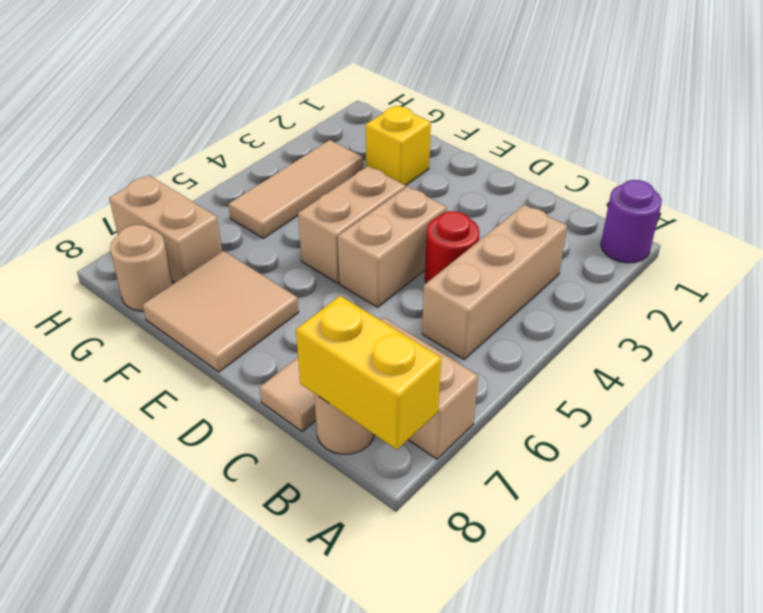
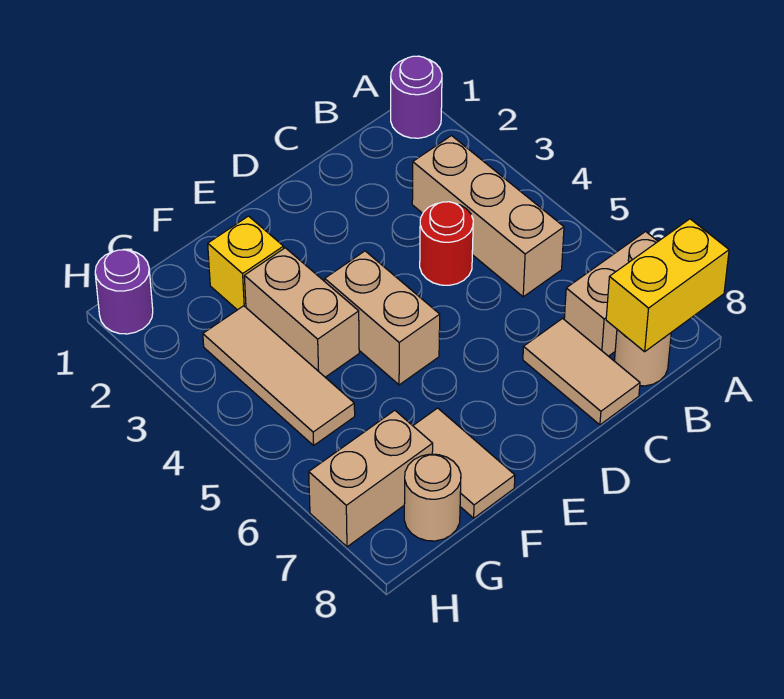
tan 1x2 brick [338,186,447,307] -> tan 1x2 brick moved to [244,248,359,377]
tan 2x2 tile [143,251,299,372] -> tan 1x2 tile [413,408,515,518]
none -> purple 1x1 round brick [95,250,153,334]

